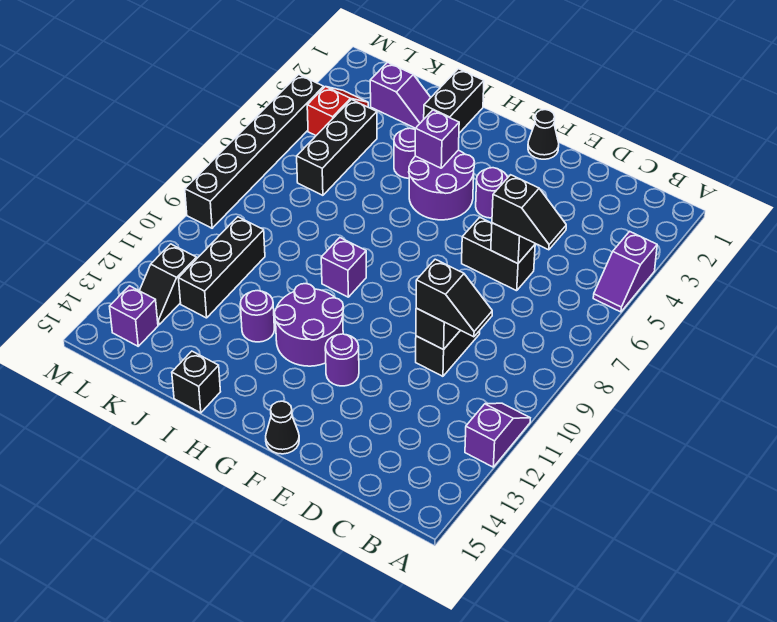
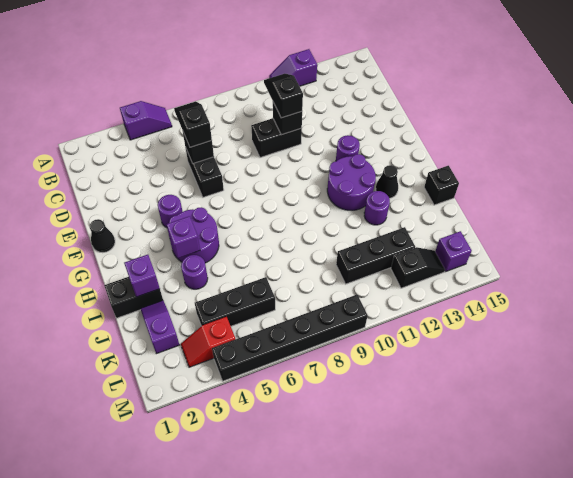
black 1x1 cone [266,401,299,454] -> black 1x1 cone moved to [376,165,398,198]
purple 1x1 brick [321,238,366,297] -> purple 1x1 brick moved to [124,255,160,297]

